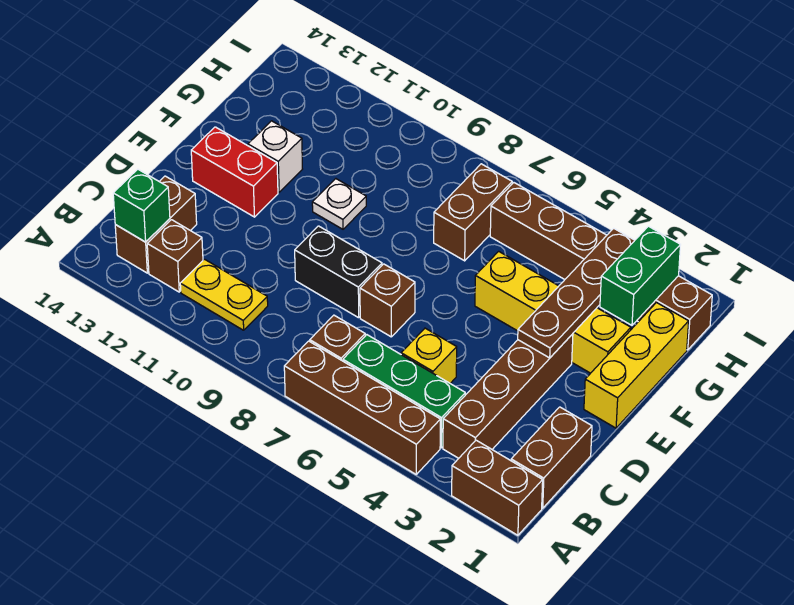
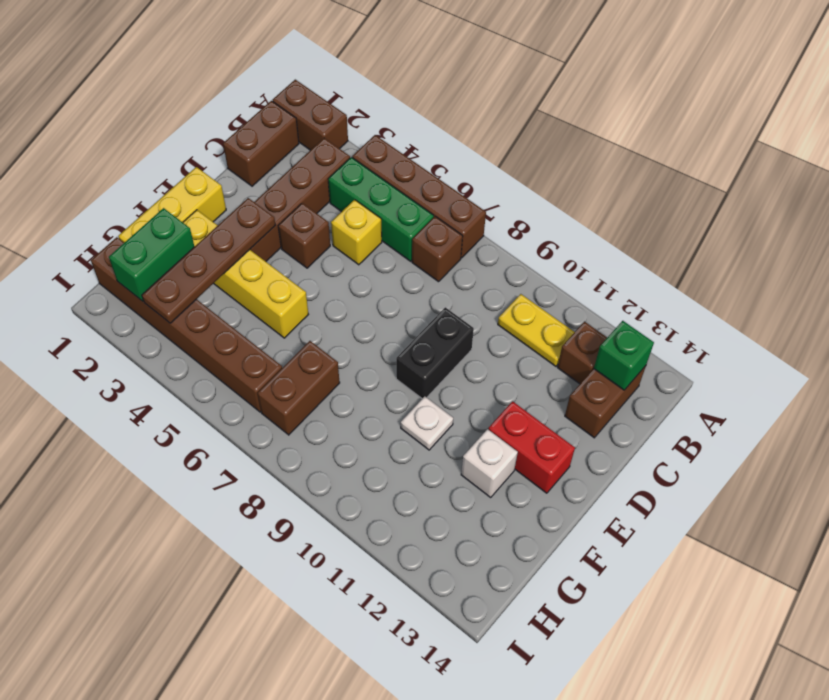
brown 1x1 brick [360,264,415,337] -> brown 1x1 brick moved to [278,203,330,268]
black 1x2 brick [295,226,382,318] -> black 1x2 brick turned to [396,307,474,399]

